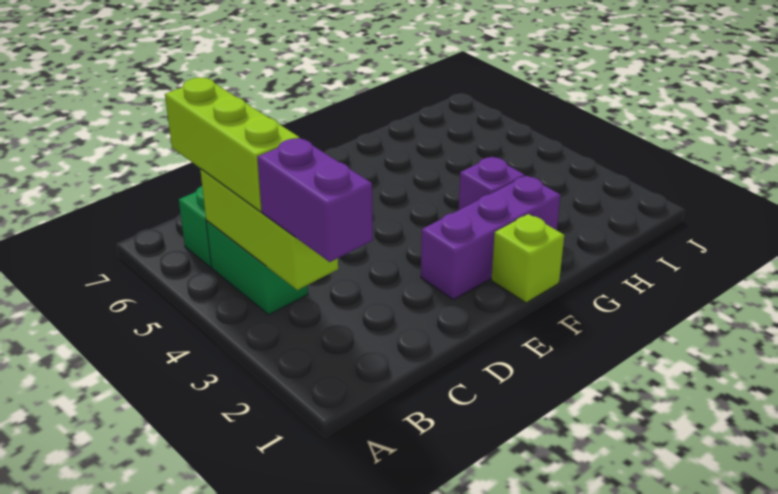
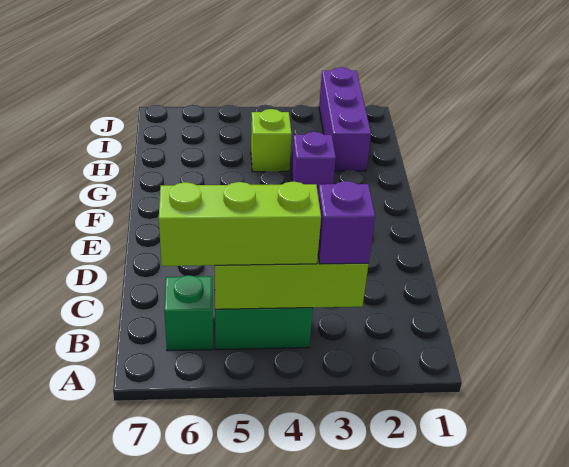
purple 1x2 brick [258,138,373,262] -> purple 1x1 brick [318,181,375,264]
purple 1x3 brick [421,176,561,300] -> purple 1x3 brick moved to [319,67,371,171]
lime 1x1 brick [491,214,564,303] -> lime 1x1 brick moved to [251,109,291,172]

